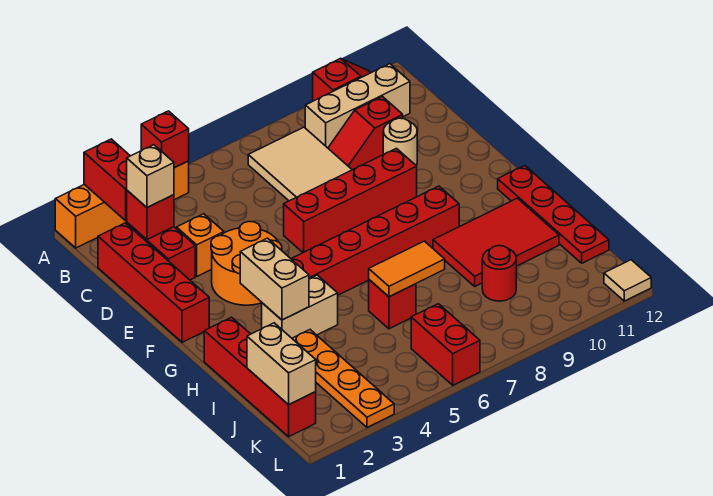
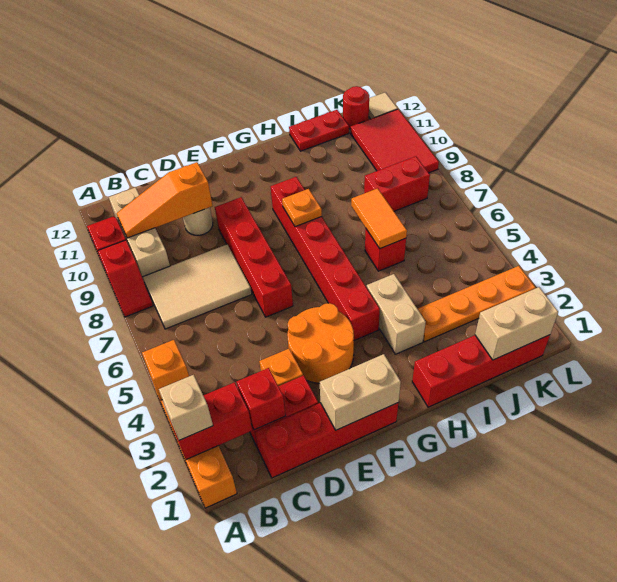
red 1x1 brick [141,111,189,168] -> orange 1x1 brick [142,340,189,400]
none -> orange 1x3 slope [117,162,213,238]
tan 1x1 brick [127,145,174,208] -> tan 1x1 brick moved to [159,375,213,440]
red 1x2 slope [328,97,403,170] -> red 1x2 slope moved to [98,240,153,317]
tan 1x2 brick [240,238,309,320] -> tan 1x2 brick moved to [320,354,401,430]
none -> orange 1x1 plate [282,189,322,227]
red 1x4 plate [498,165,609,263] -> red 1x2 plate [289,110,349,151]
red 2x3 tile [433,198,559,286] -> red 2x3 tile moved to [351,109,439,173]
red 1x1 round brick [482,246,516,301] -> red 1x1 round brick moved to [343,86,369,129]
red 1x2 brick [411,304,480,385] -> red 1x2 brick moved to [364,156,430,211]

